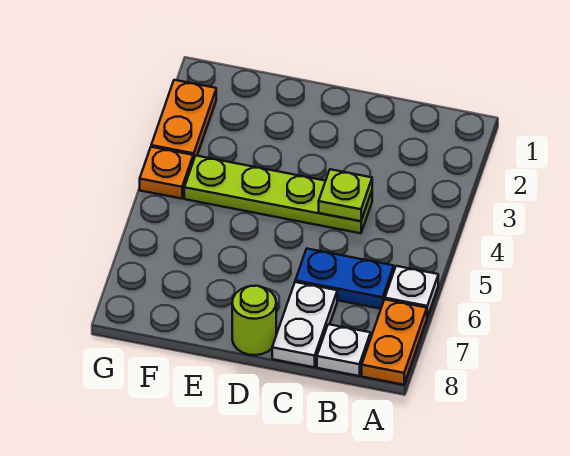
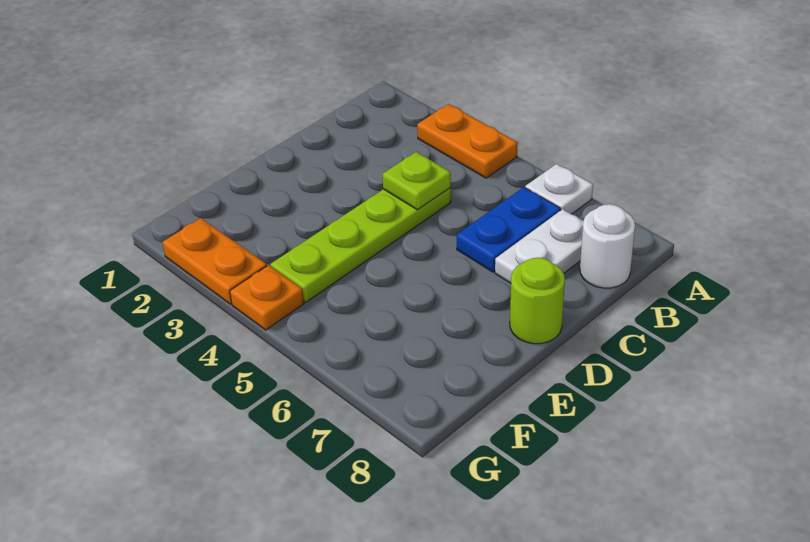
orange 1x2 plate [362,299,427,385] -> orange 1x2 plate moved to [417,104,518,178]
white 1x1 plate [317,324,371,376] -> white 1x1 round brick [580,204,635,288]
white 1x2 plate [272,282,337,367] -> white 1x2 plate turned to [495,209,583,283]

